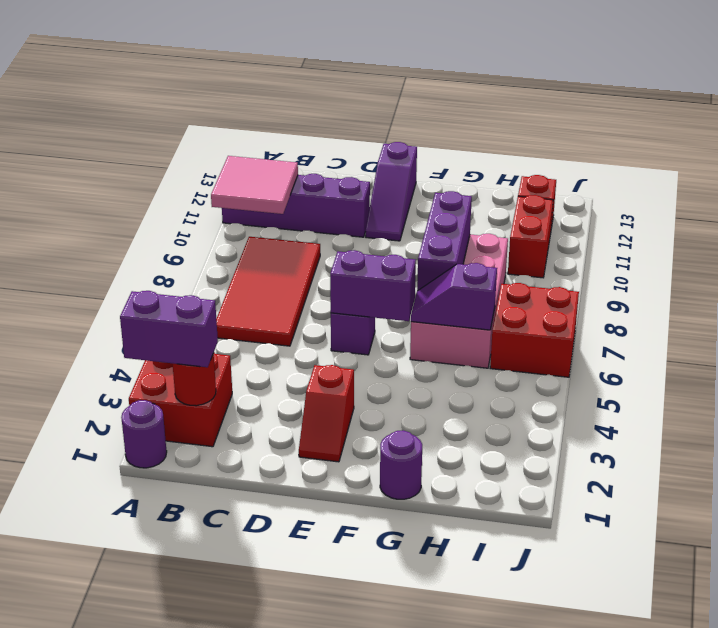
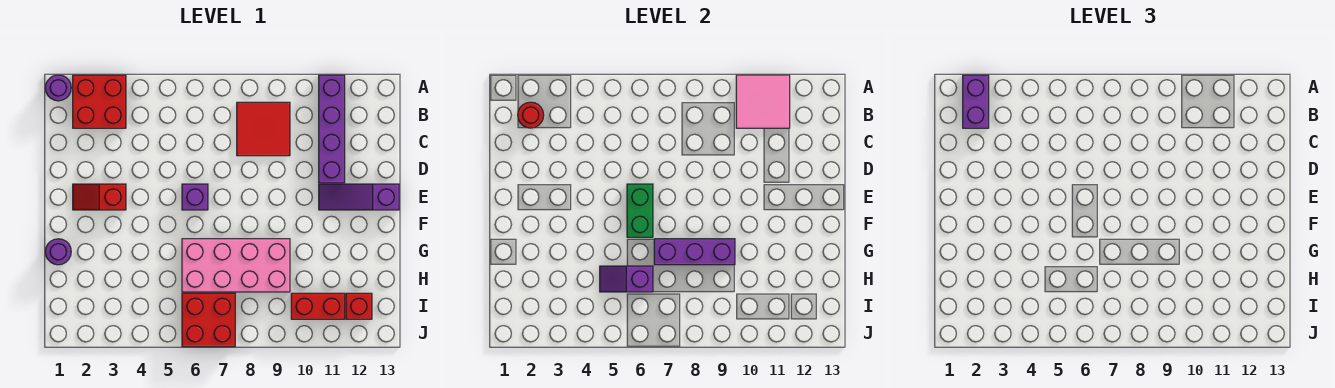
red 2x4 tile [216,237,320,346] -> red 2x2 tile [237,102,290,156]
purple 1x2 brick [330,250,416,321] -> green 1x2 brick [627,184,653,237]
purple 1x2 slope [411,263,497,330] -> purple 1x2 slope turned to [600,266,653,292]

